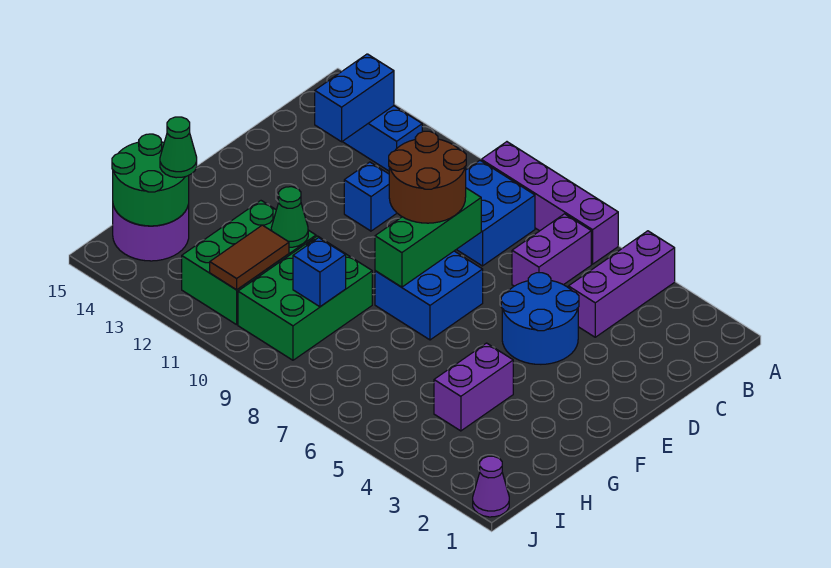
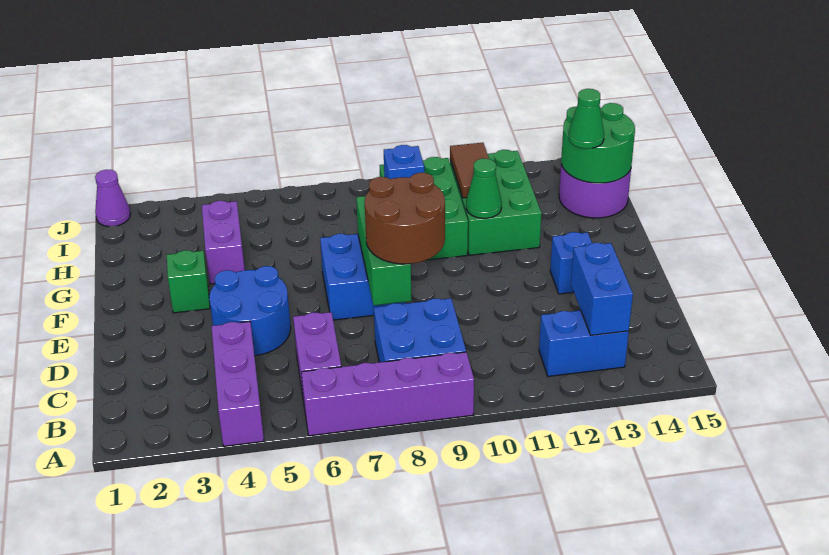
blue 1x1 brick [344,162,397,231] -> blue 1x1 brick moved to [550,232,592,294]
none -> green 1x1 brick [167,250,210,313]

